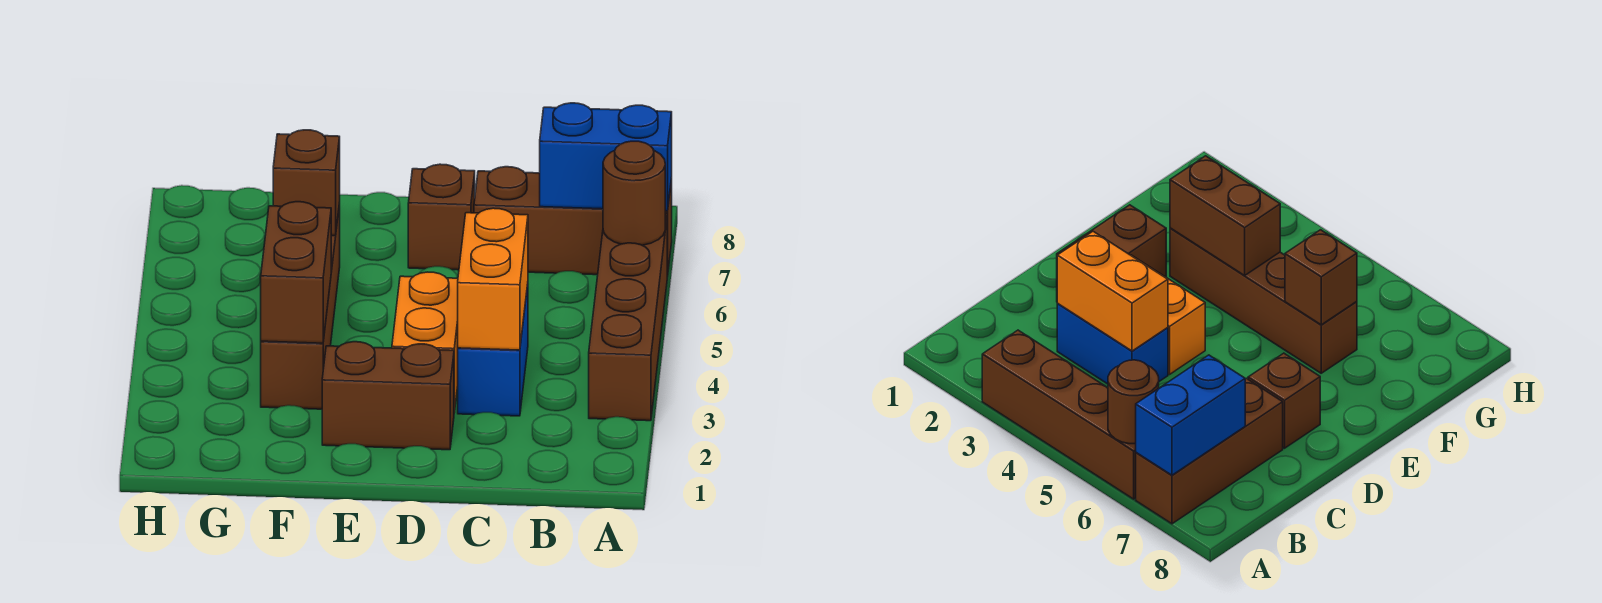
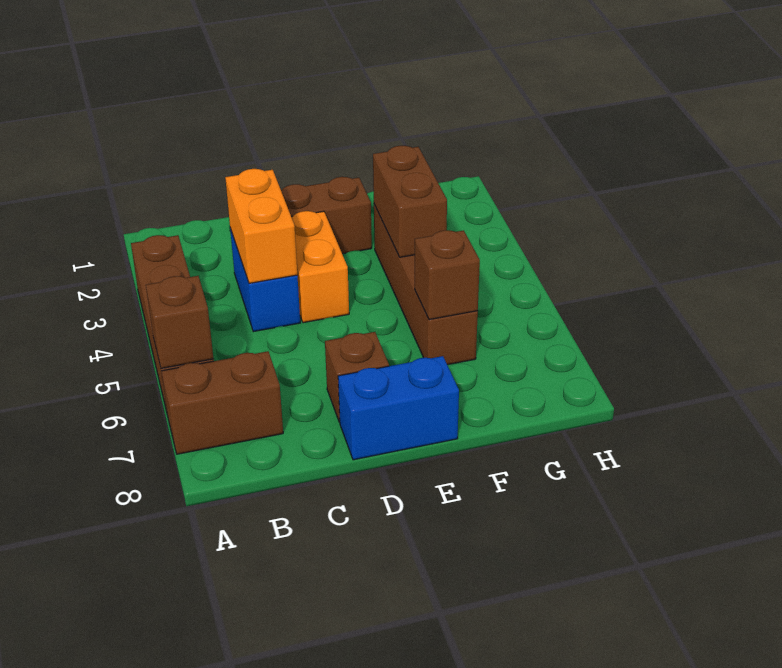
brown 1x1 round brick [603,141,665,245] -> brown 1x1 brick [146,276,213,368]
brown 1x3 brick [474,167,672,277] -> brown 1x2 brick [161,351,283,454]
blue 1x2 brick [540,103,672,211] -> blue 1x2 brick moved to [338,356,459,460]

